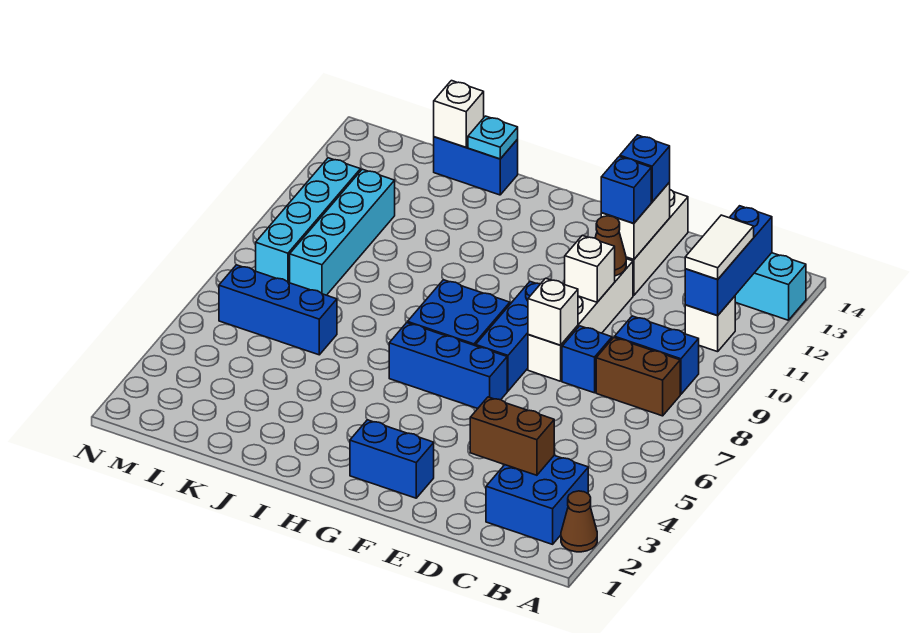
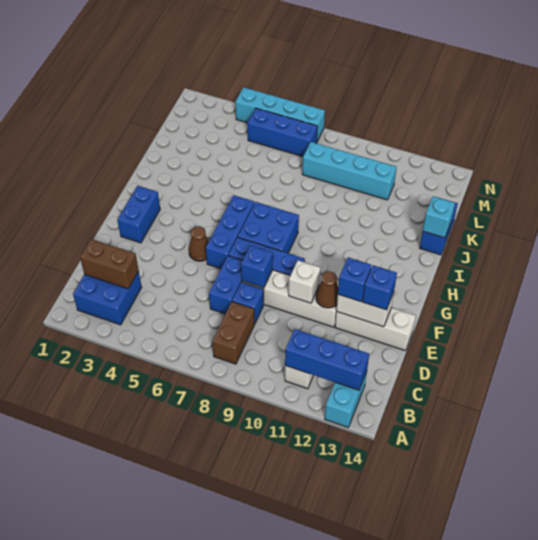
brown 1x1 cone [561,491,597,552] -> brown 1x1 cone moved to [189,226,209,261]
blue 1x2 brick [615,316,699,394] -> blue 1x2 brick moved to [209,256,242,314]
white 1x2 tile [685,215,754,279] -> none
brown 1x2 brick [470,397,554,475] -> brown 1x2 brick turned to [80,239,139,289]
white 1x1 brick [528,278,578,345] -> blue 1x1 brick [241,245,273,288]
cyan 1x1 plate [468,116,518,159] -> cyan 1x1 brick [423,196,455,238]
blue 1x3 brick [219,265,337,355] -> blue 1x3 brick turned to [248,108,317,157]
white 1x1 brick [434,81,484,147] -> none
cyan 1x4 brick [256,158,361,283] -> cyan 1x4 brick moved to [235,87,325,142]

